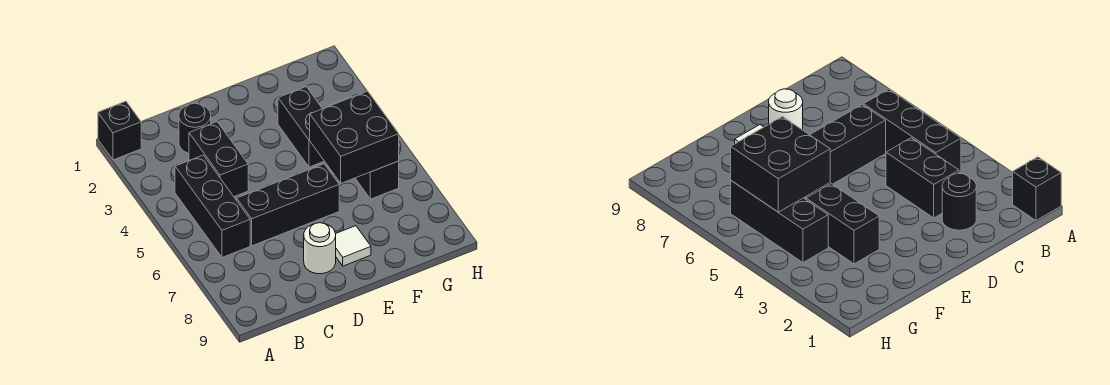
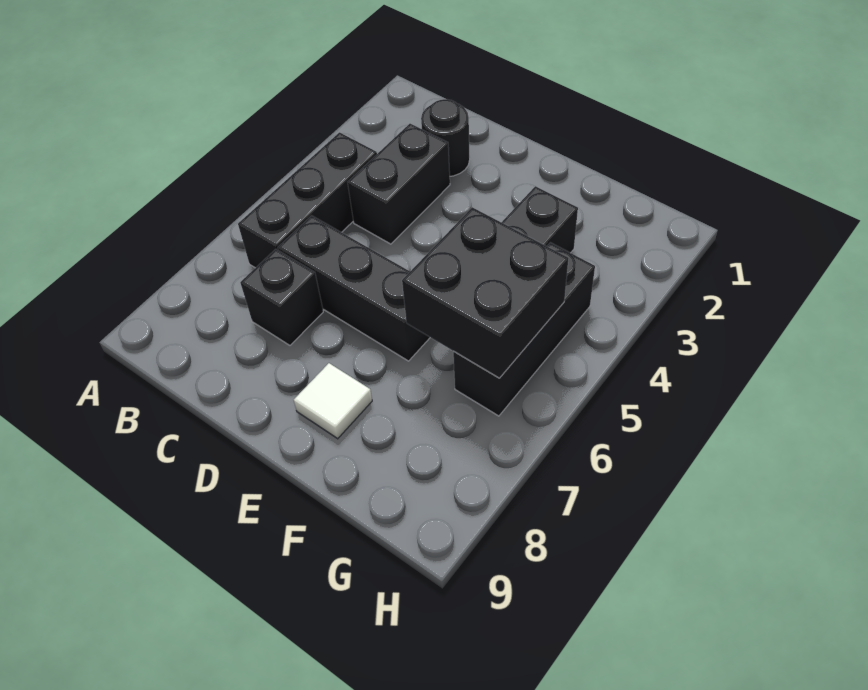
black 1x1 brick [98,101,141,160] -> black 1x1 brick moved to [240,249,323,345]
white 1x1 round brick [304,223,336,274] -> none

